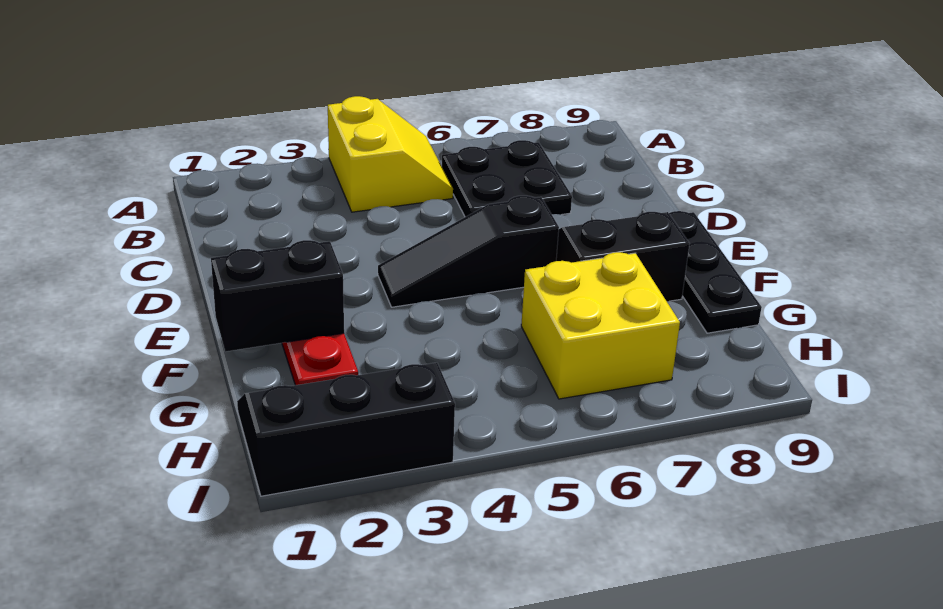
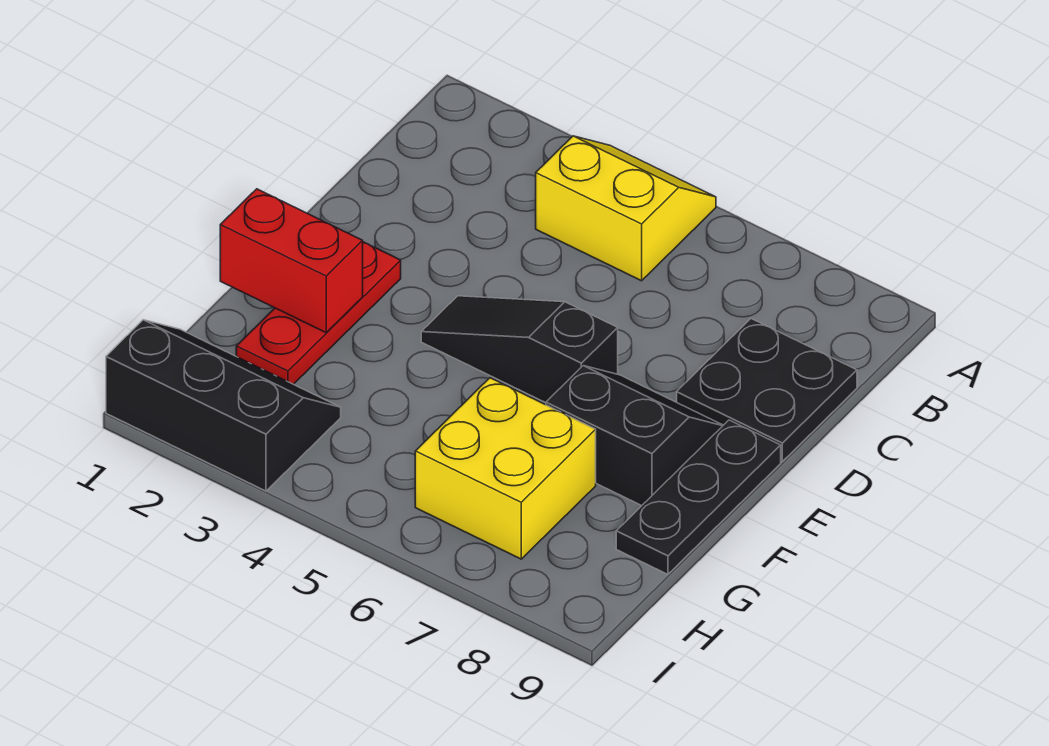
yellow 2x2 slope [328,96,453,212] -> yellow 2x2 slope turned to [536,136,716,281]
black 2x2 plate [442,140,572,217] -> black 2x2 plate moved to [677,319,857,461]
black 1x2 brick [211,240,344,352] -> red 1x2 brick [220,189,363,333]

